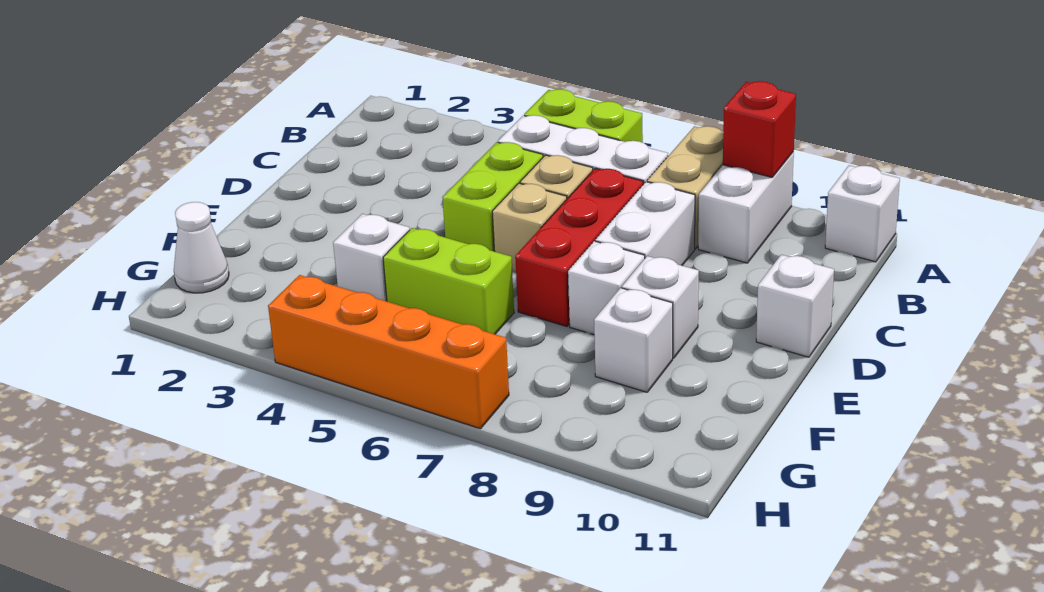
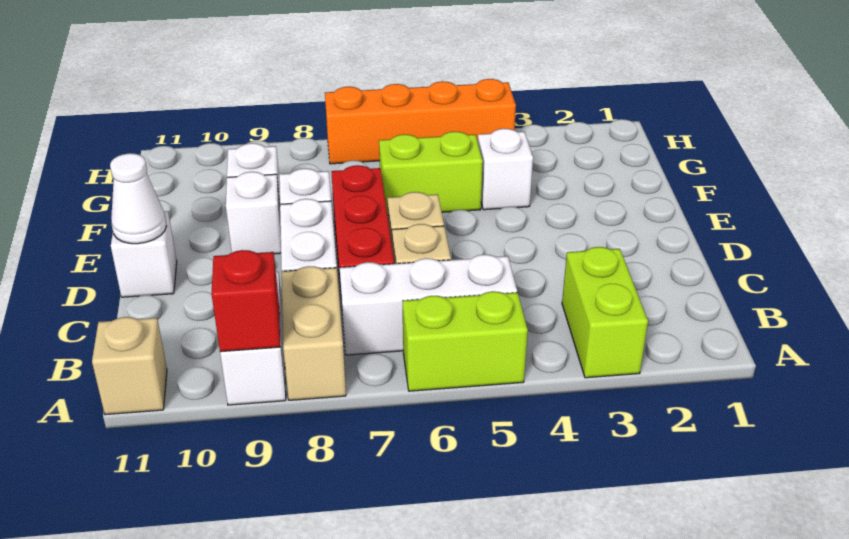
white 1x1 brick [825,165,900,262] -> tan 1x1 brick [92,317,167,415]
lime 1x2 brick [442,142,543,252] -> lime 1x2 brick moved to [562,247,648,378]
white 1x1 cone [174,202,229,293] -> white 1x1 cone moved to [110,153,167,244]

